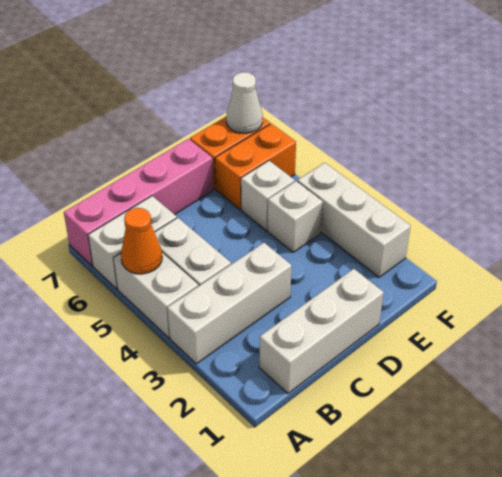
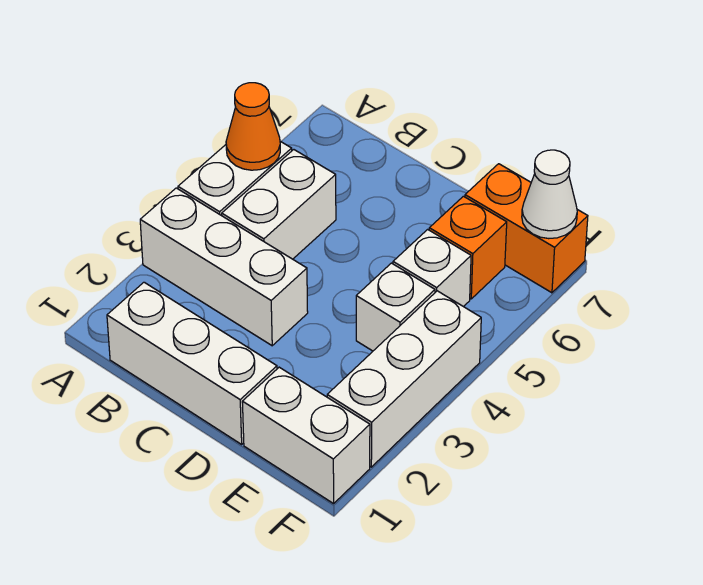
white 1x2 brick [88,196,177,289] -> white 1x2 brick moved to [242,367,370,504]
pink 1x4 brick [64,139,213,266] -> none
orange 1x2 brick [215,124,296,210] -> orange 1x1 brick [429,196,507,299]

